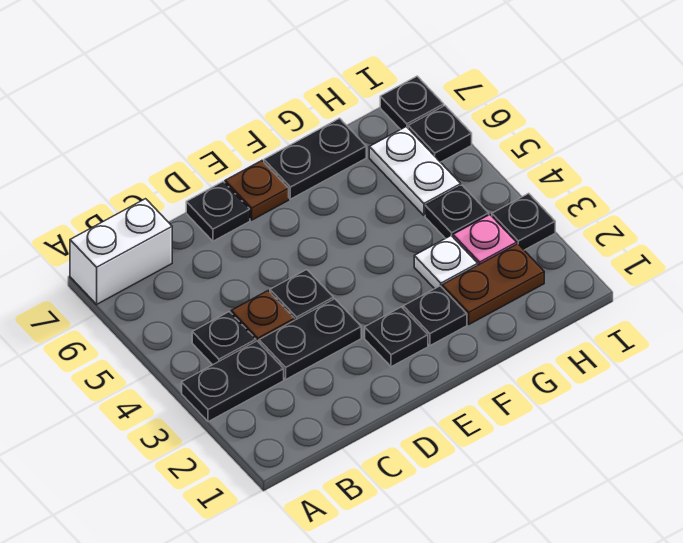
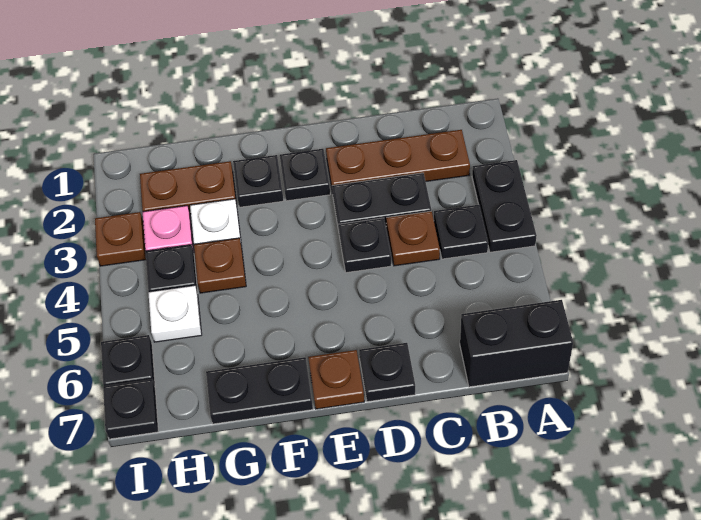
black 1x2 plate [182,341,284,422] -> black 1x2 plate turned to [472,160,537,252]
white 1x2 brick [70,199,172,304] -> black 1x2 brick [460,300,573,387]
none -> brown 1x3 plate [326,130,470,193]
none -> brown 1x1 plate [194,238,246,293]
white 1x2 plate [369,127,461,215] -> white 1x1 plate [148,286,202,342]
black 1x1 plate [492,193,555,250] -> brown 1x1 plate [95,212,146,266]

